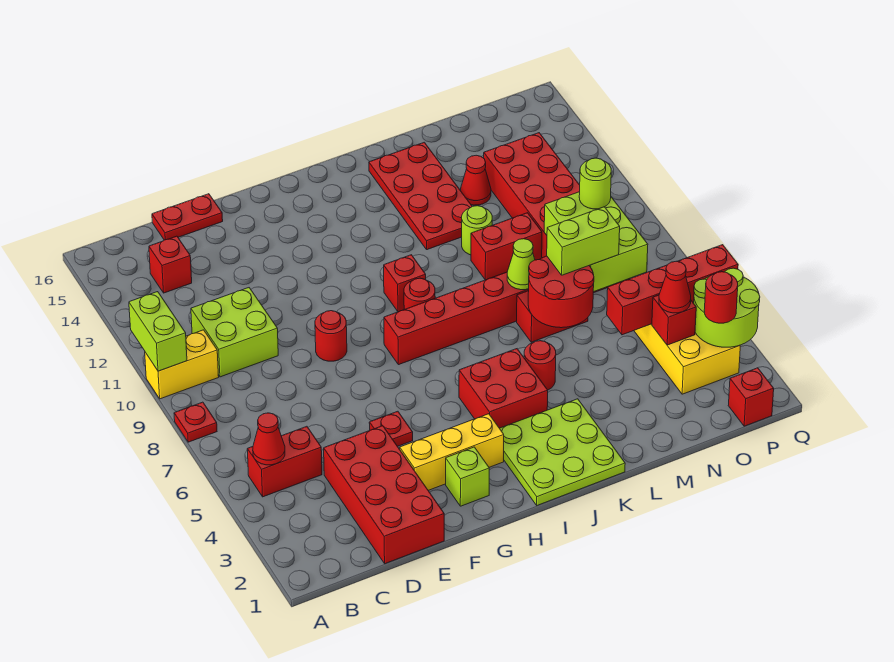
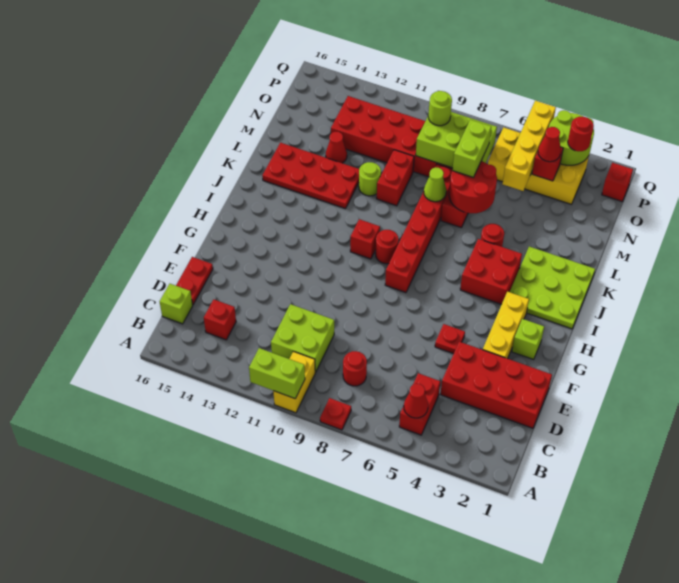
none -> lime 1x1 brick [160,284,193,324]
red 1x1 round brick [315,311,347,361] -> red 1x1 round brick moved to [343,351,367,386]
red 1x4 brick [607,245,738,335] -> yellow 1x4 brick [503,101,556,191]

